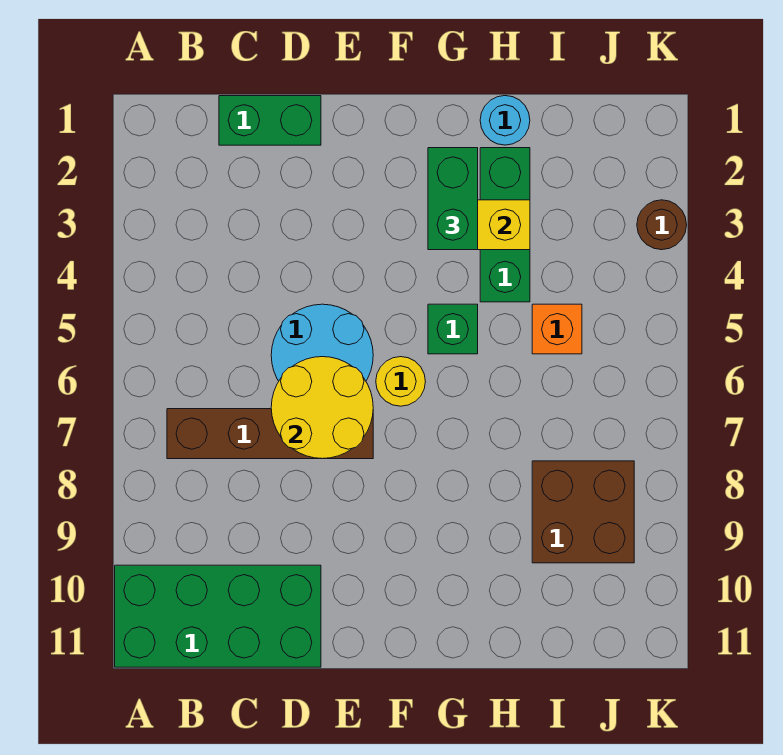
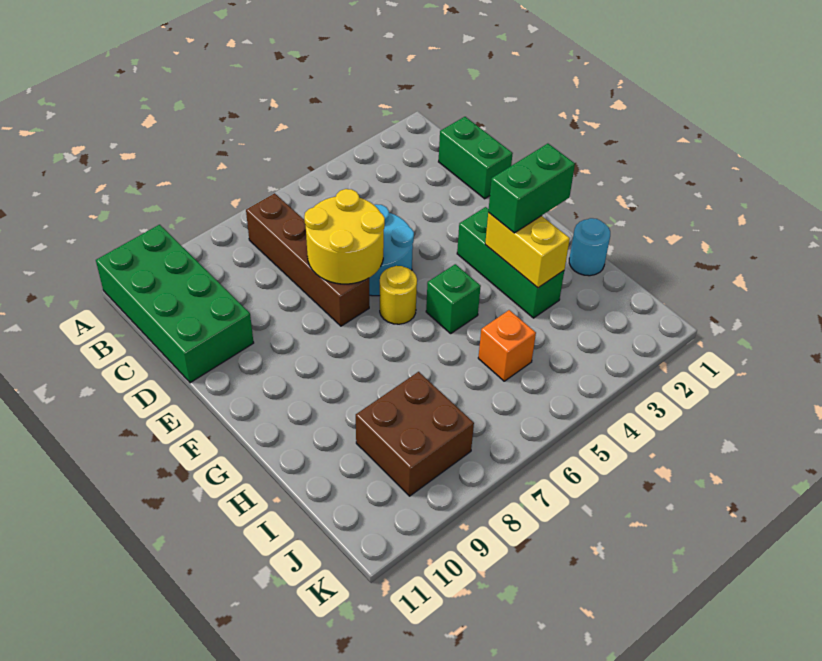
green 1x3 brick [480,148,530,302] -> green 1x3 brick turned to [457,207,564,318]
brown 1x1 round brick [637,200,687,250] -> none

